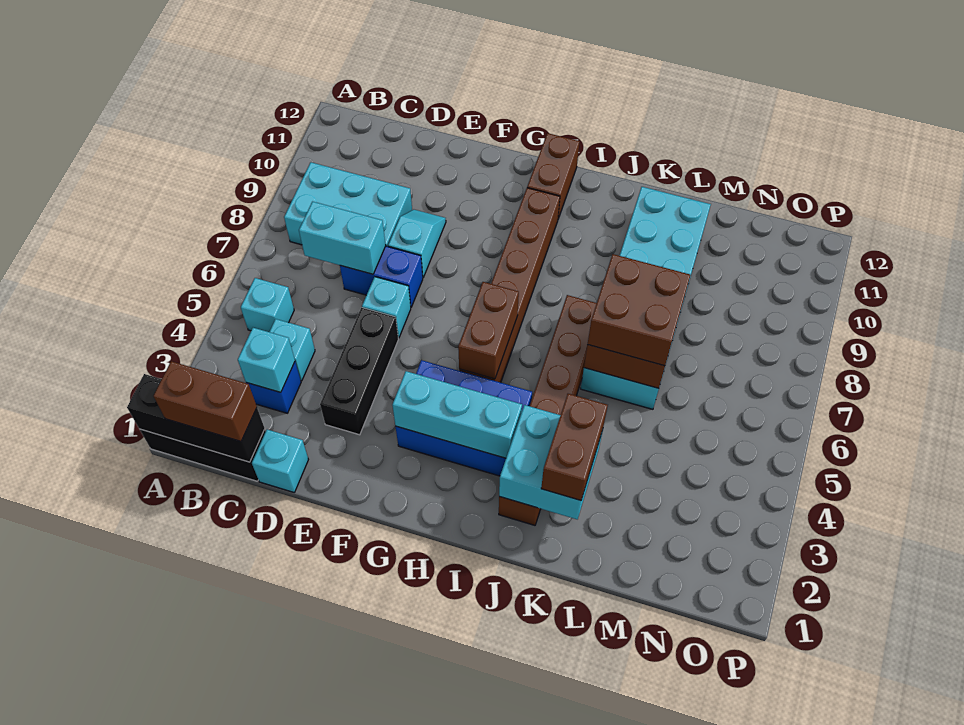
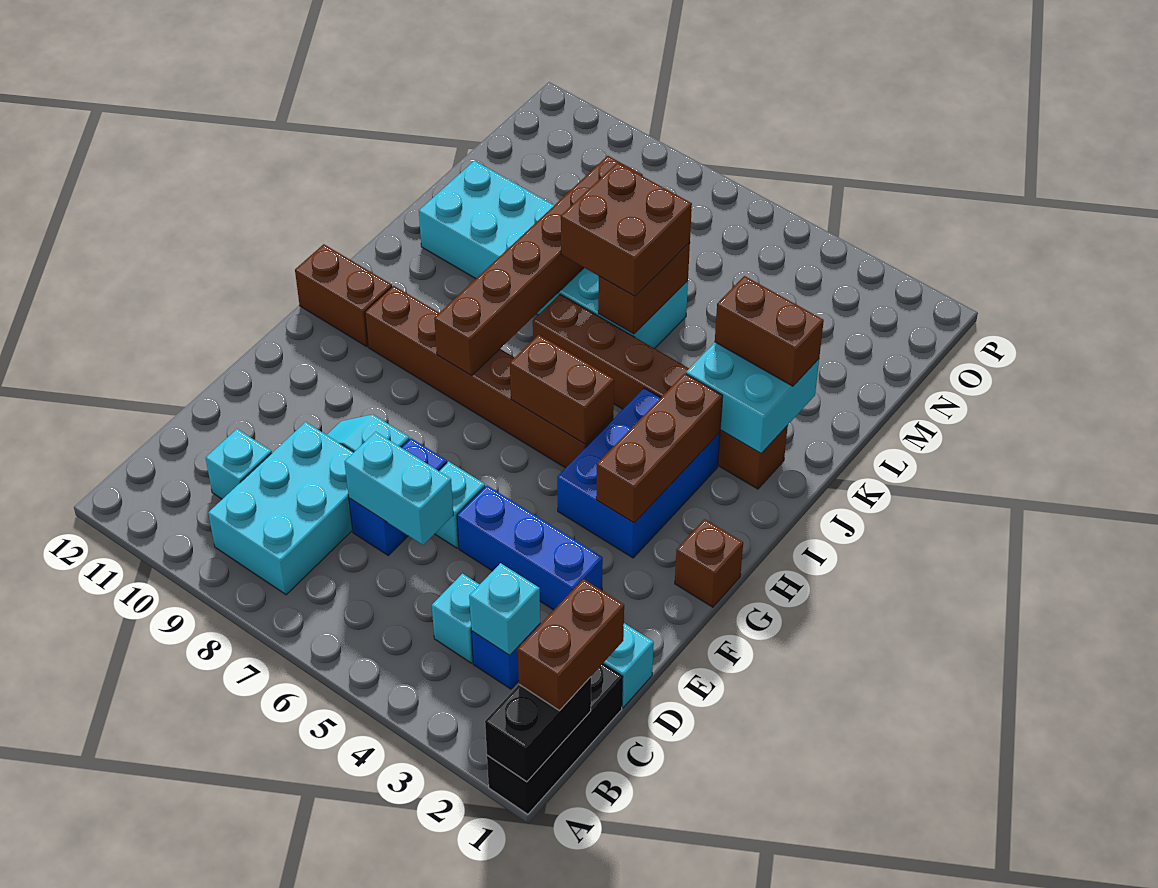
black 1x3 brick [127,374,265,462] -> black 1x2 brick [485,677,591,782]
cyan 1x1 brick [241,278,294,332] -> cyan 1x1 brick moved to [206,429,272,499]
cyan 1x2 brick [299,202,386,274] -> cyan 1x2 brick turned to [345,432,453,545]
black 1x3 brick [320,308,398,435] -> blue 1x3 brick [457,485,603,610]
none -> brown 1x1 brick [675,519,743,607]
cyan 1x3 brick [392,371,522,458] -> brown 1x3 brick [596,373,723,523]
none -> brown 1x6 brick [434,156,643,376]

